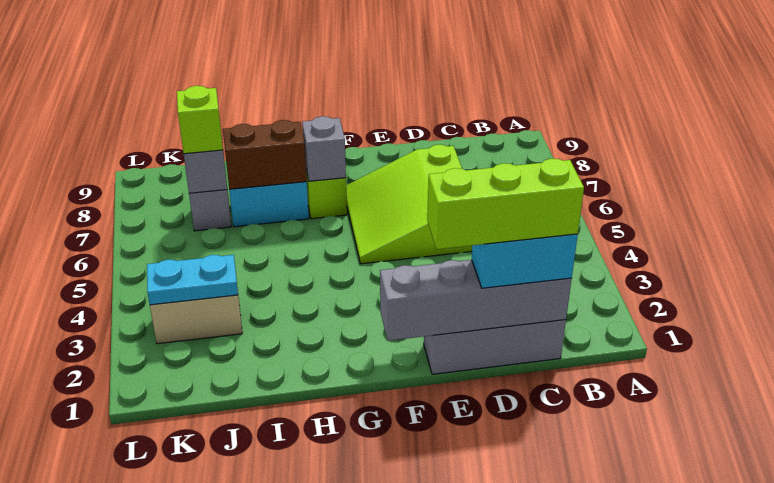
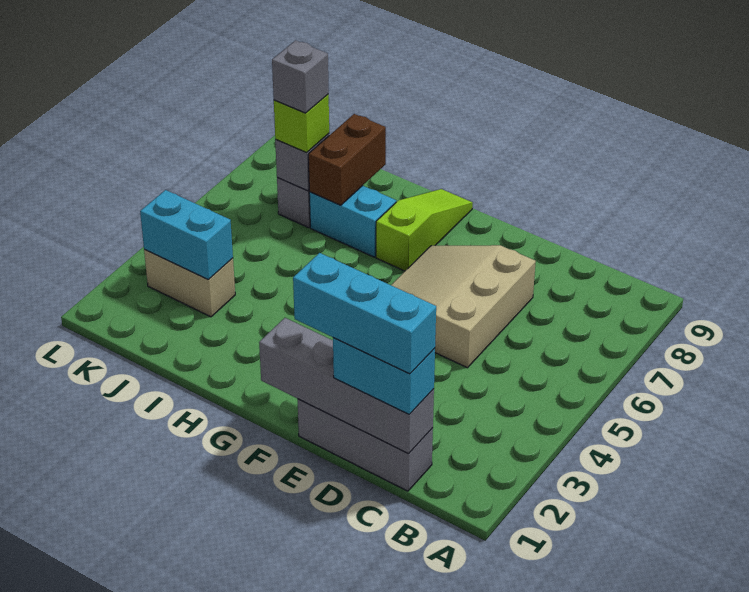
lime 1x3 brick [427,159,584,249] -> cyan 1x3 brick [293,253,436,374]
lime 3x3 slope [346,145,472,264] -> tan 3x3 slope [391,245,536,368]
grey 1x1 brick [302,116,346,181] -> grey 1x1 brick moved to [272,40,329,113]
brown 1x2 brick [223,120,307,189] -> brown 1x2 brick turned to [308,114,386,205]
cyan 1x2 plate [147,255,238,305] -> cyan 1x2 brick [140,190,233,280]

